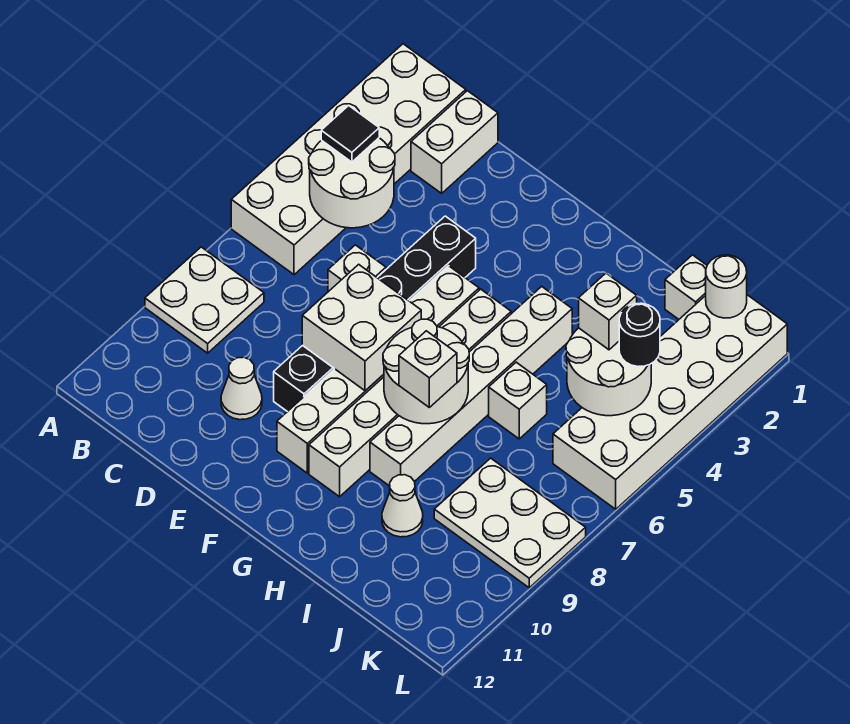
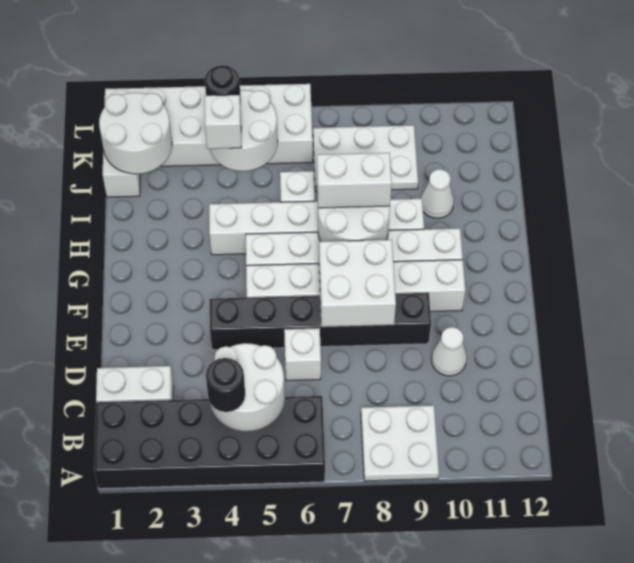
white 2x6 brick [231,44,466,275] -> black 2x6 brick [94,396,325,489]
black 1x1 tile [321,106,379,162] -> black 1x1 round brick [206,358,245,412]
white 1x1 brick [399,331,457,407] -> white 1x2 brick [317,153,392,208]
white 2x3 plate [434,458,586,588] -> white 2x3 plate turned to [313,125,418,192]
white 1x1 round brick [706,255,747,318] -> white 2x2 round brick [99,93,172,174]

